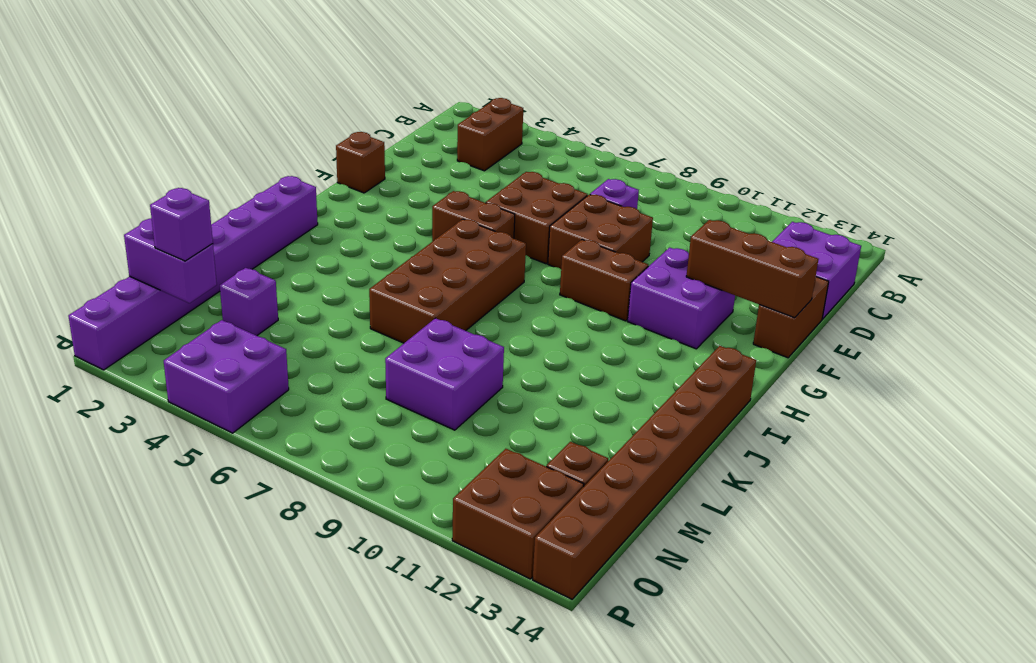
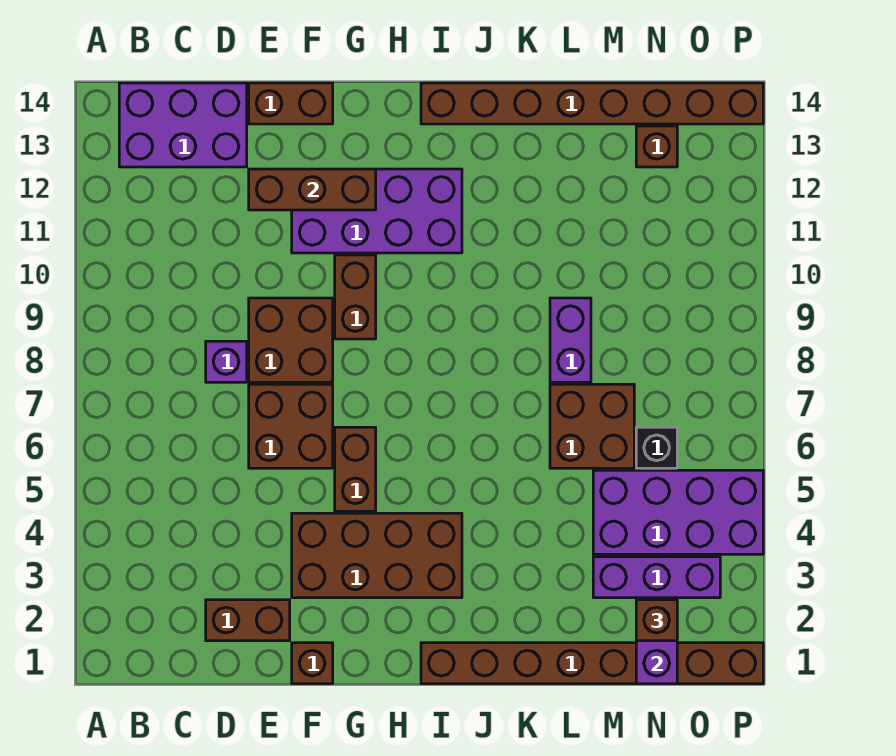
brown 1x2 brick [457,98,523,171] -> brown 1x2 brick moved to [206,600,290,641]
purple 2x2 brick [772,222,861,319] -> purple 2x3 brick [119,83,247,167]
purple 2x2 brick [628,248,735,349] -> purple 2x4 brick [292,169,462,253]
brown 1x3 brick [686,220,819,318] -> brown 1x3 brick turned to [249,169,376,210]
brown 2x4 brick [369,219,526,343] -> brown 2x4 brick moved to [292,513,462,598]
purple 1x8 brick [68,176,318,370] -> brown 1x8 brick [421,643,763,684]
purple 2x2 brick [385,318,504,430] -> purple 1x2 brick [550,298,591,382]
purple 1x1 brick [220,268,278,336] -> purple 1x3 brick [593,557,720,598]
purple 1x1 brick [150,188,213,261] -> brown 1x1 brick [636,600,677,641]
none -> black 1x1 brick [636,427,677,468]
purple 2x2 brick [164,320,289,433] -> purple 2x4 brick [593,470,763,554]
brown 2x2 brick [452,449,584,579] -> brown 2x2 brick moved to [550,384,634,468]

